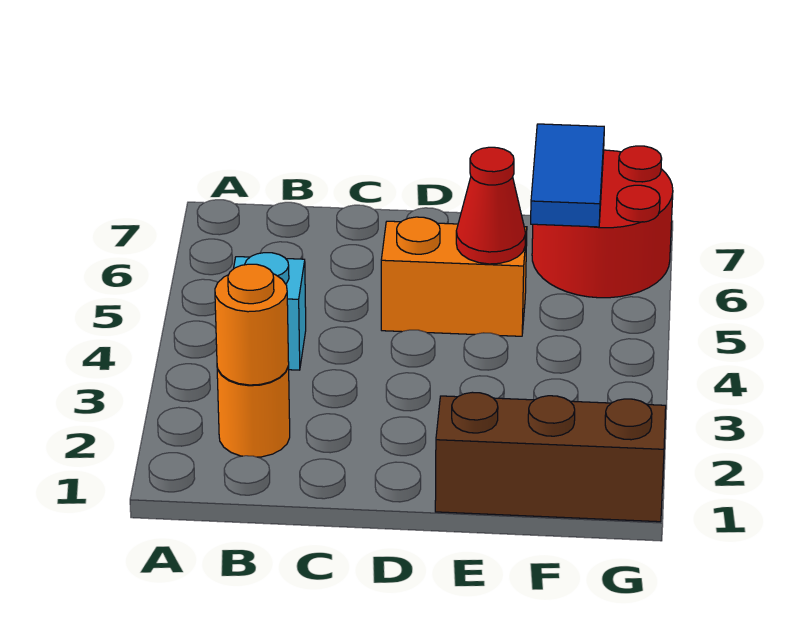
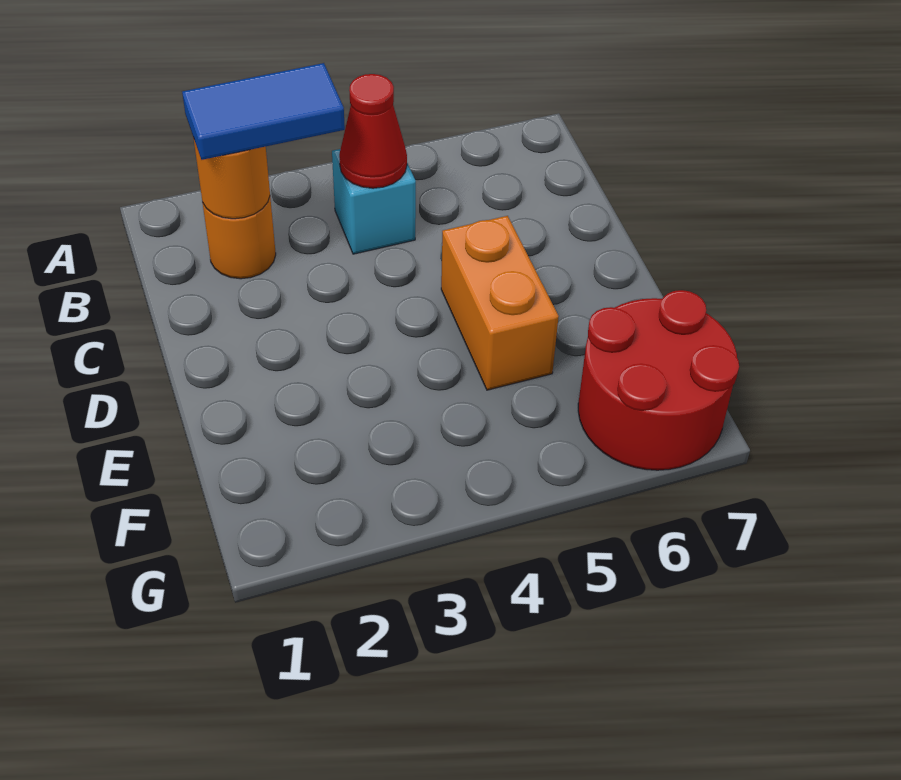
brown 1x3 brick [435,392,666,522] -> none
red 1x1 cone [456,147,526,264] -> red 1x1 cone moved to [339,74,407,188]
blue 1x2 tile [531,124,604,227] -> blue 1x2 tile moved to [182,63,345,160]

